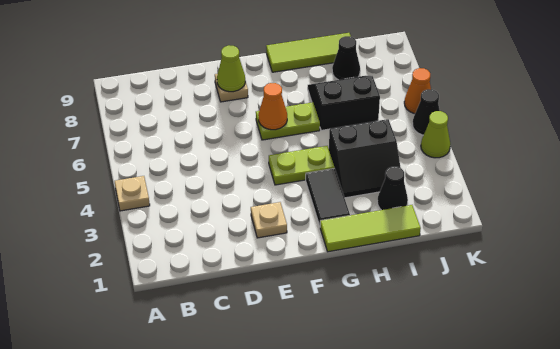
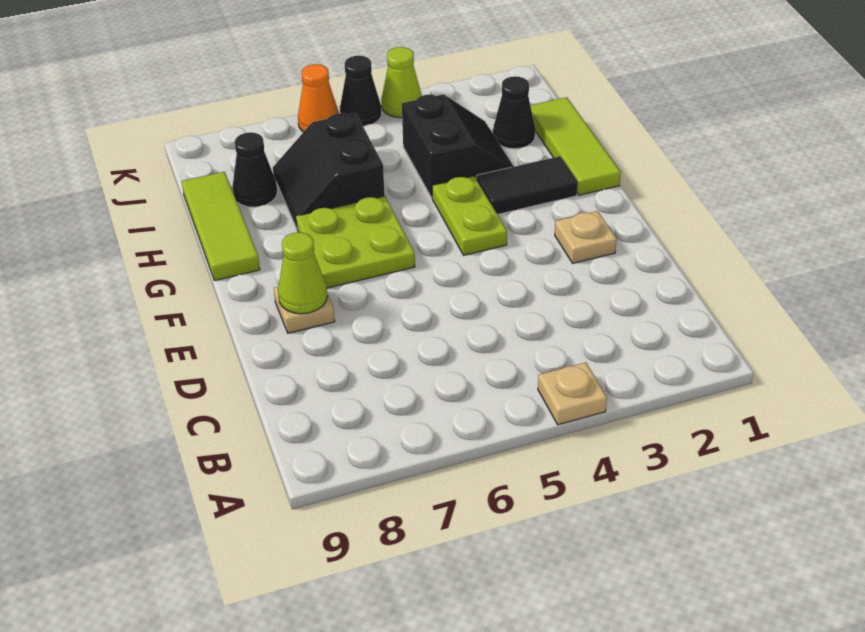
lime 1x2 plate [256,102,320,140] -> lime 2x2 plate [296,196,415,288]
orange 1x1 cone [258,83,287,130] -> none

